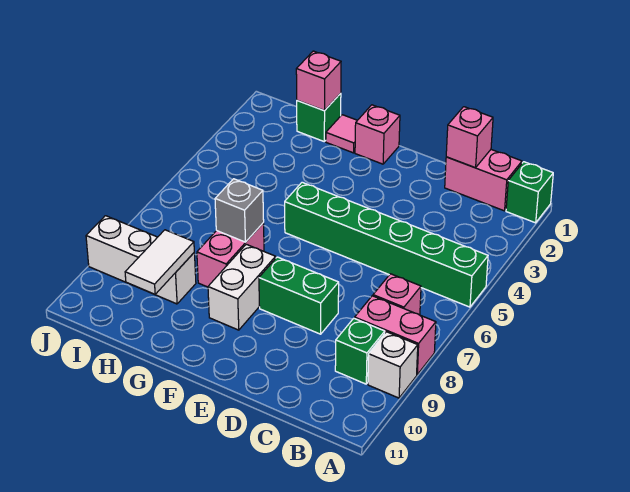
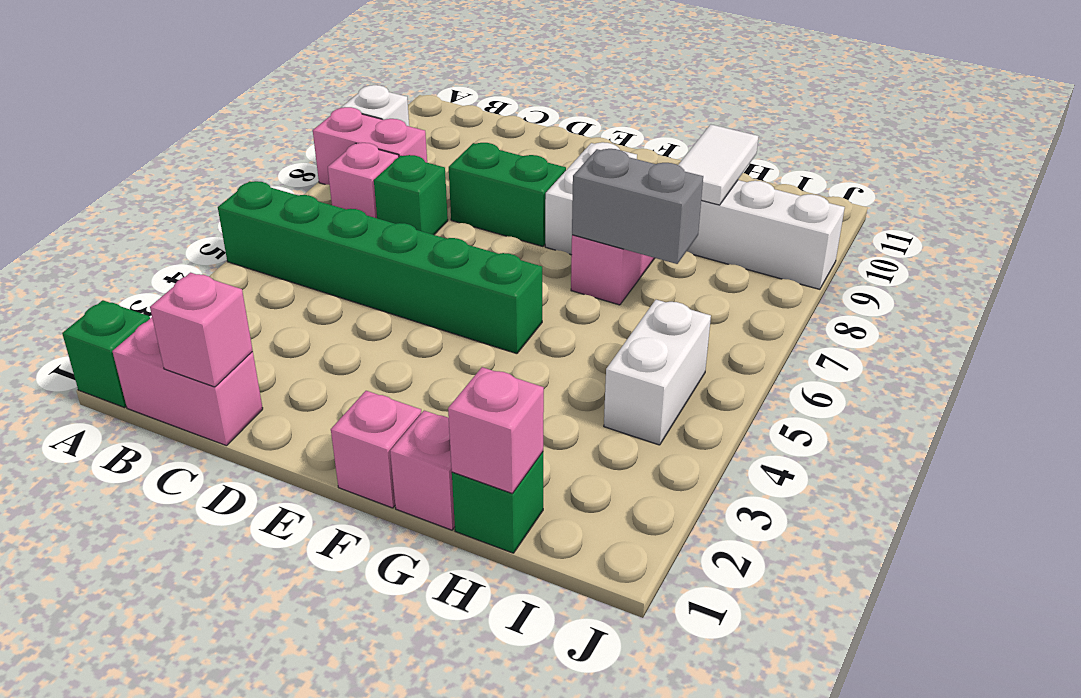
green 1x1 brick [335,318,385,384] -> green 1x1 brick moved to [374,155,448,235]
pink 1x1 tile [326,115,357,153] -> pink 1x1 brick [390,411,455,530]
grey 1x1 brick [215,179,264,242] -> grey 1x2 brick [572,149,703,264]
none -> white 1x2 brick [604,300,711,445]

